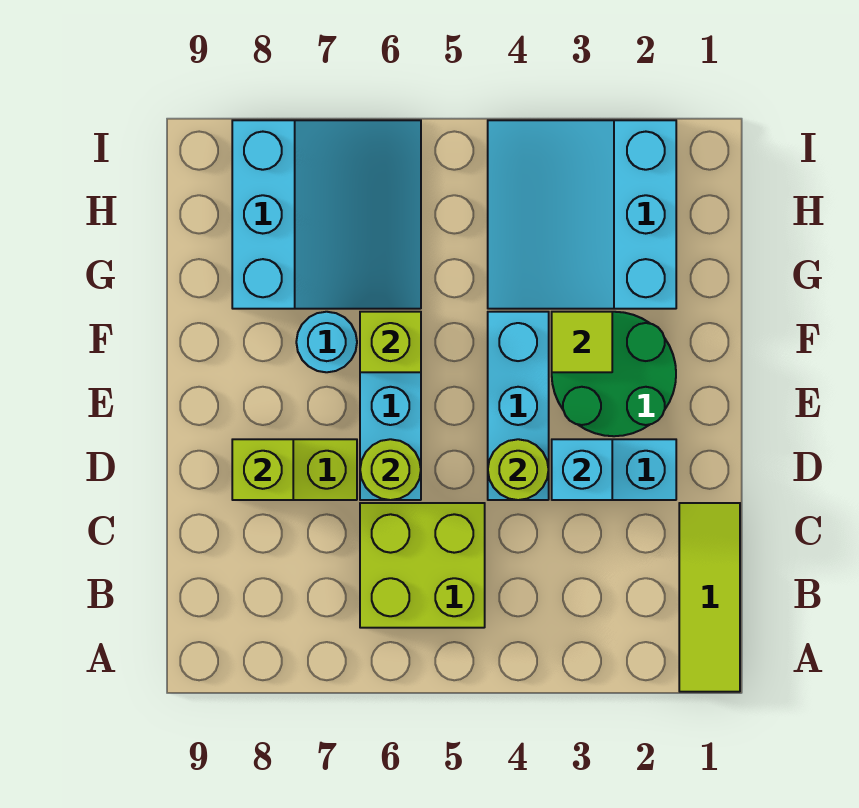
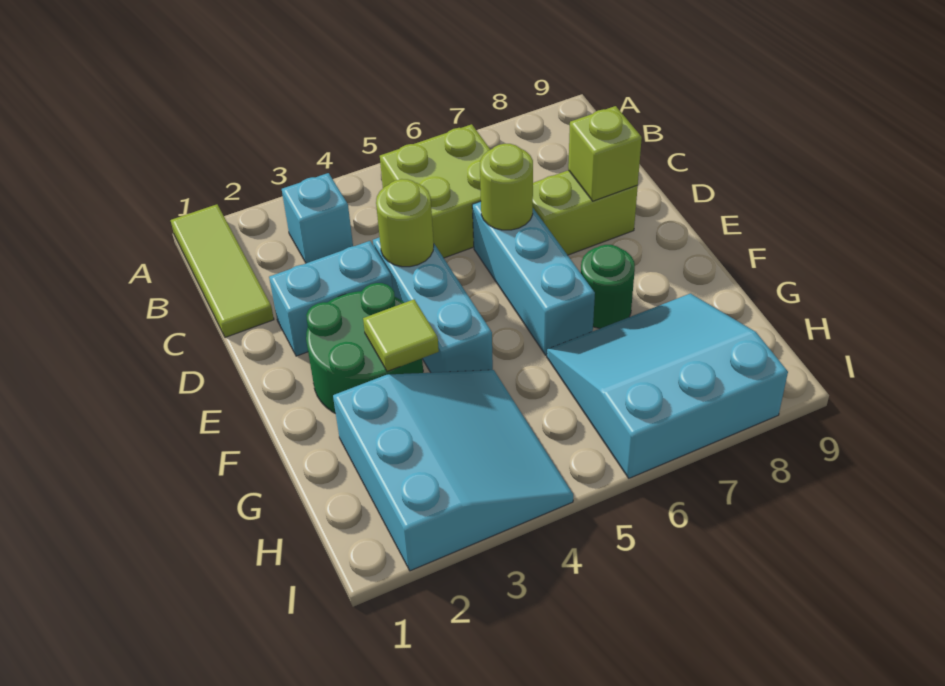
cyan 1x1 brick [552,439,612,500] -> cyan 1x1 brick moved to [282,173,353,263]
lime 1x1 brick [360,312,421,372] -> none
cyan 1x1 round brick [296,312,357,372] -> green 1x1 round brick [581,245,635,329]
cyan 3x3 slope [232,120,421,309] -> cyan 3x3 slope turned to [547,293,788,478]

